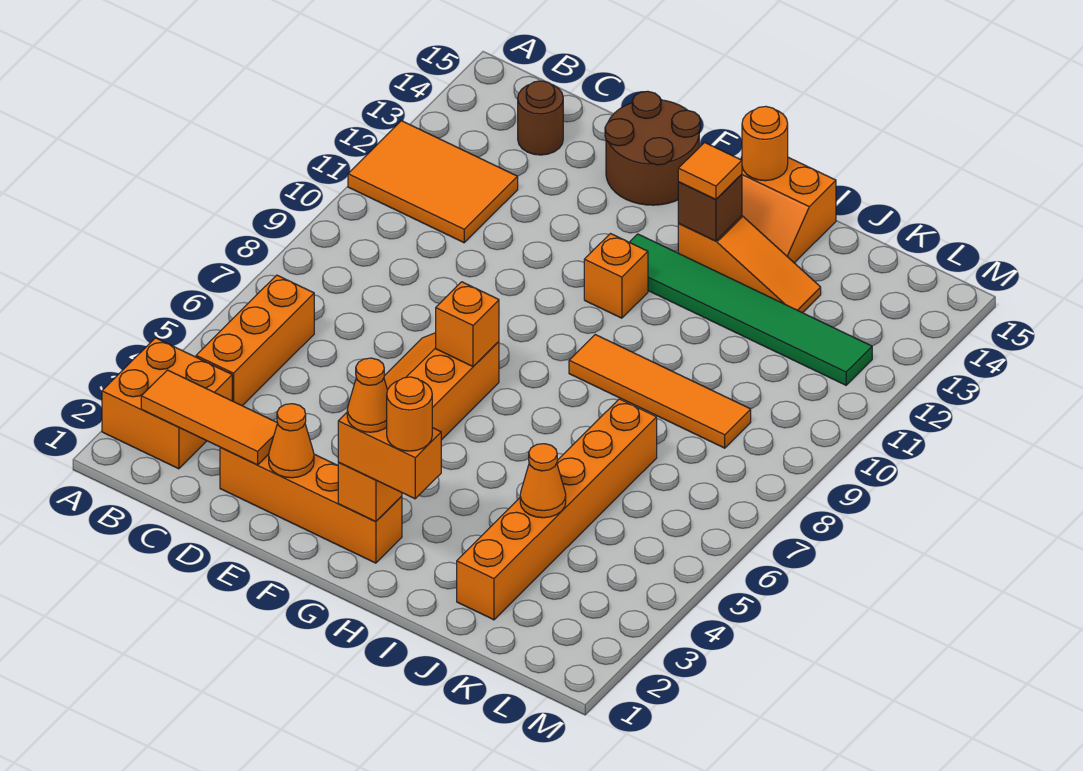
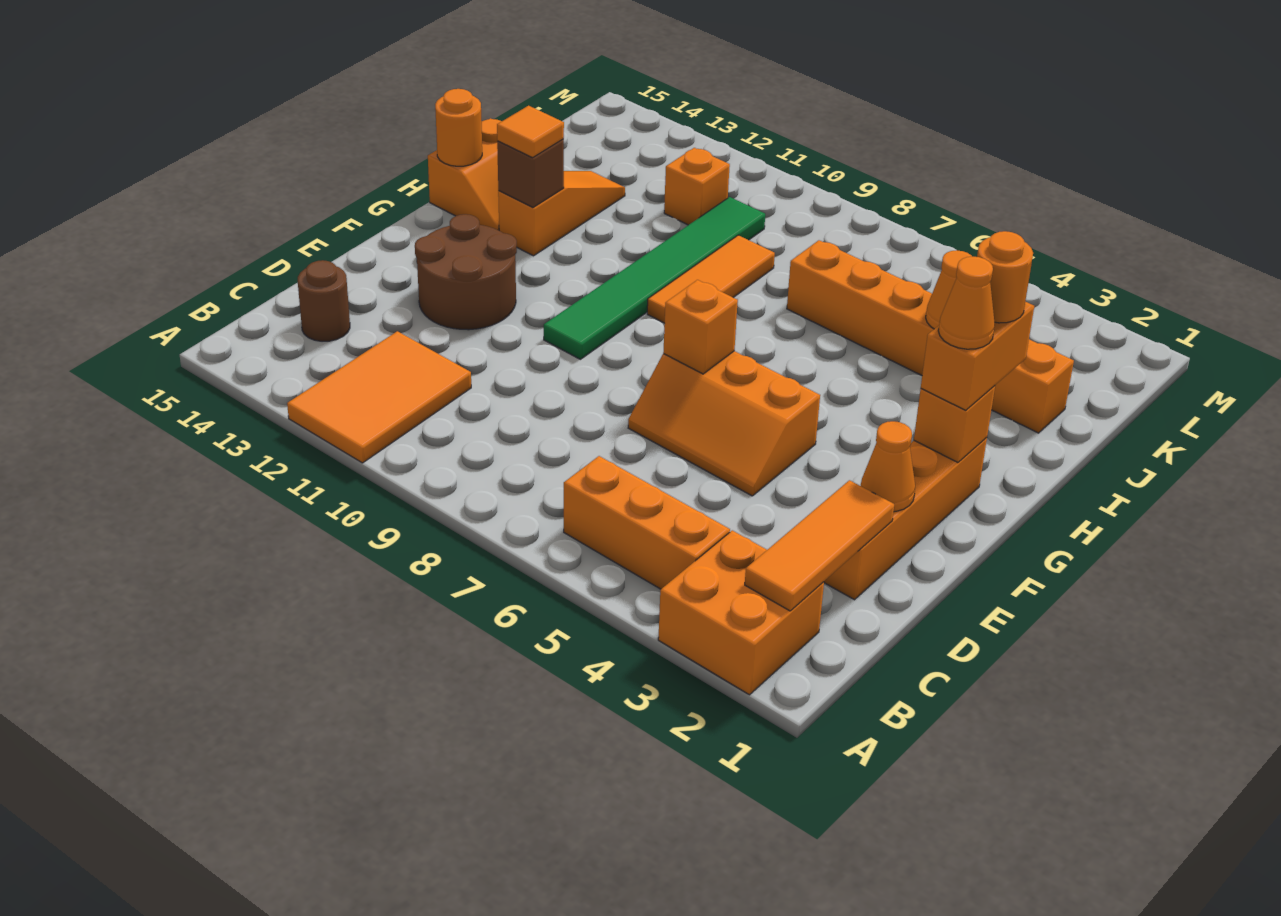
brown 2x2 round brick [605,91,700,205] -> brown 2x2 round brick moved to [415,214,517,330]
orange 1x1 brick [584,234,648,318] -> orange 1x1 brick moved to [664,148,730,225]
green 1x6 tile [630,234,872,385] -> green 1x6 tile moved to [544,197,765,359]
orange 1x4 tile [569,335,751,448] -> orange 1x3 tile [647,235,775,323]

